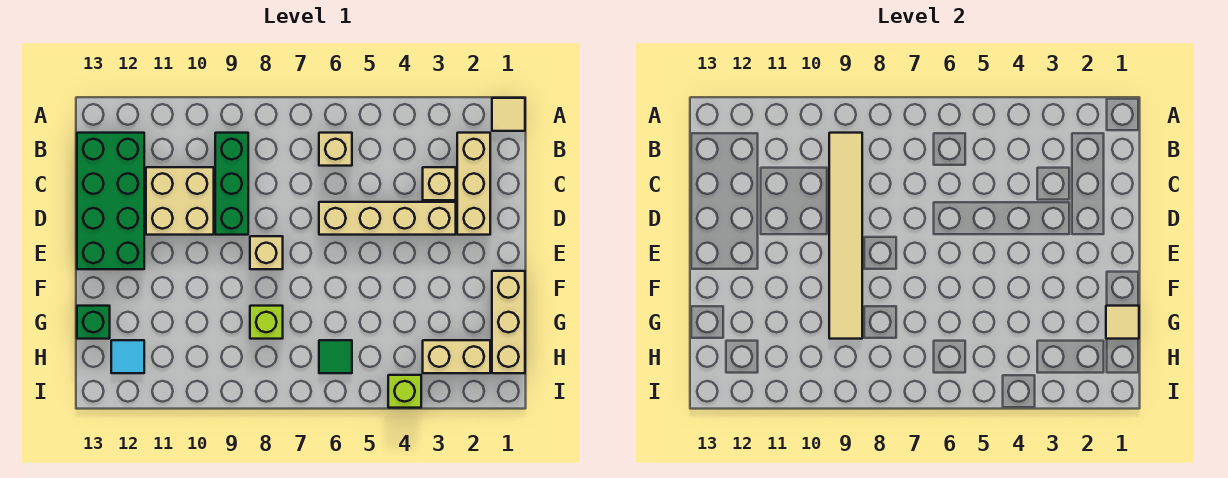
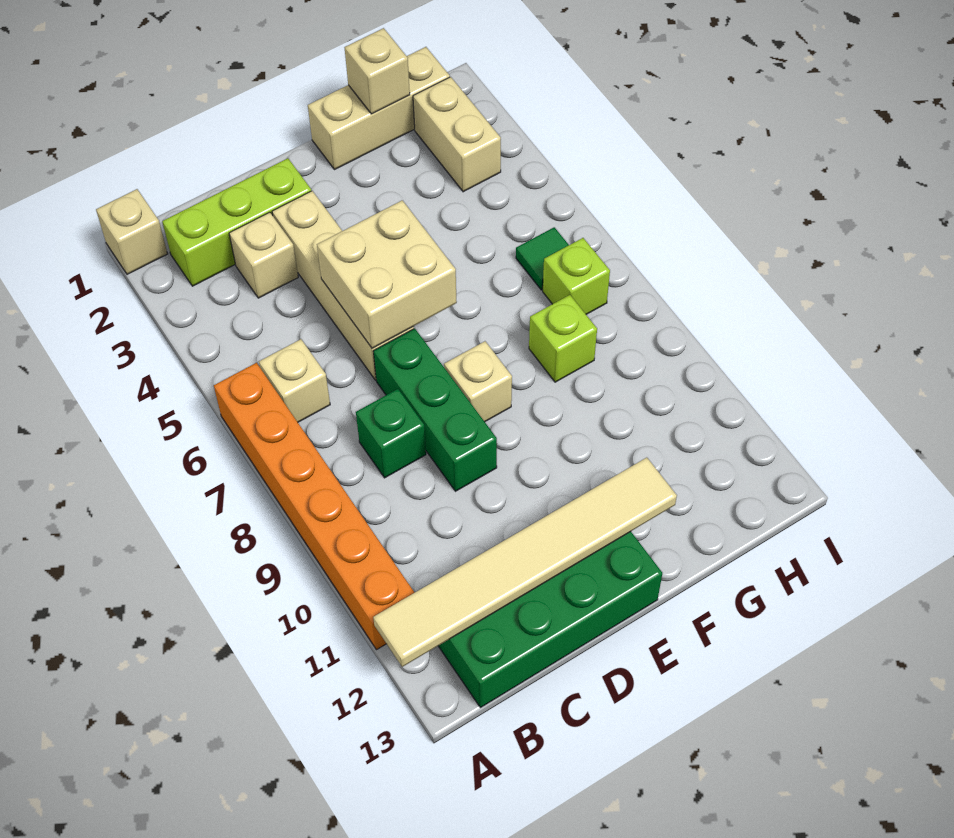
tan 1x1 tile [492,98,525,131] -> tan 1x1 brick [96,189,168,274]
none -> orange 1x6 brick [214,363,415,650]
tan 1x3 brick [457,133,490,235] -> lime 1x3 brick [162,158,311,286]
green 1x3 brick [215,133,248,235] -> green 1x3 brick turned to [373,328,497,491]
tan 1x6 tile [829,133,862,339] -> tan 1x6 tile moved to [373,458,677,667]
tan 2x2 brick [146,167,214,235] -> tan 2x2 brick moved to [317,200,457,348]
tan 1x1 tile [1106,306,1139,339] -> tan 1x1 brick [345,28,410,114]
green 1x1 brick [77,306,110,339] -> green 1x1 brick moved to [356,389,426,478]
cyan 1x1 tile [111,340,144,373] -> none
lime 1x1 brick [388,375,421,408] -> lime 1x1 brick moved to [543,238,610,314]

